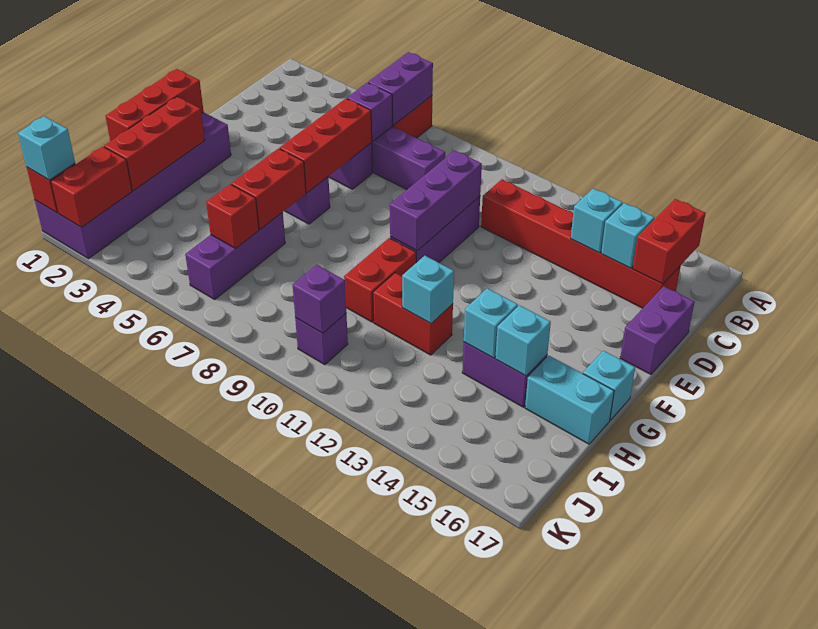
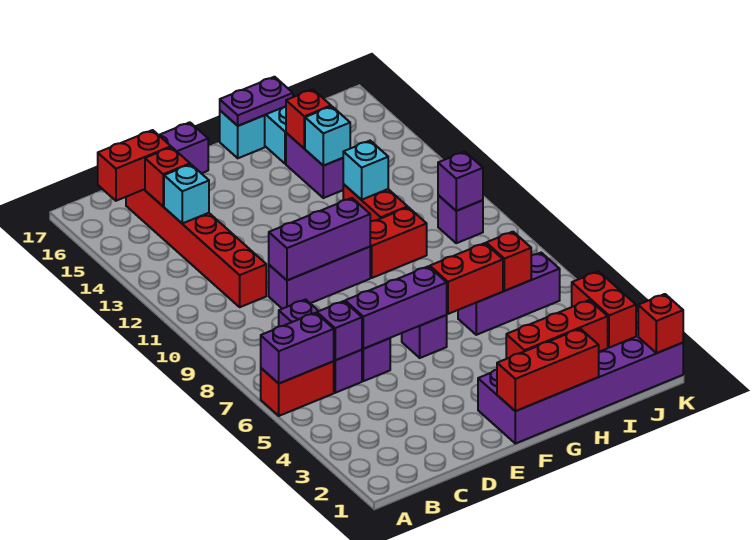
cyan 1x1 brick [601,203,654,268] -> red 1x1 brick [145,147,190,206]
red 1x3 brick [280,99,372,193] -> purple 1x3 brick [345,266,447,349]
none -> purple 1x2 plate [220,77,293,126]
cyan 1x1 brick [495,305,551,376] -> red 1x1 brick [286,89,331,148]
red 1x2 brick [51,146,132,227] -> red 1x2 brick turned to [572,271,636,348]
cyan 1x1 brick [18,116,75,180] -> none

